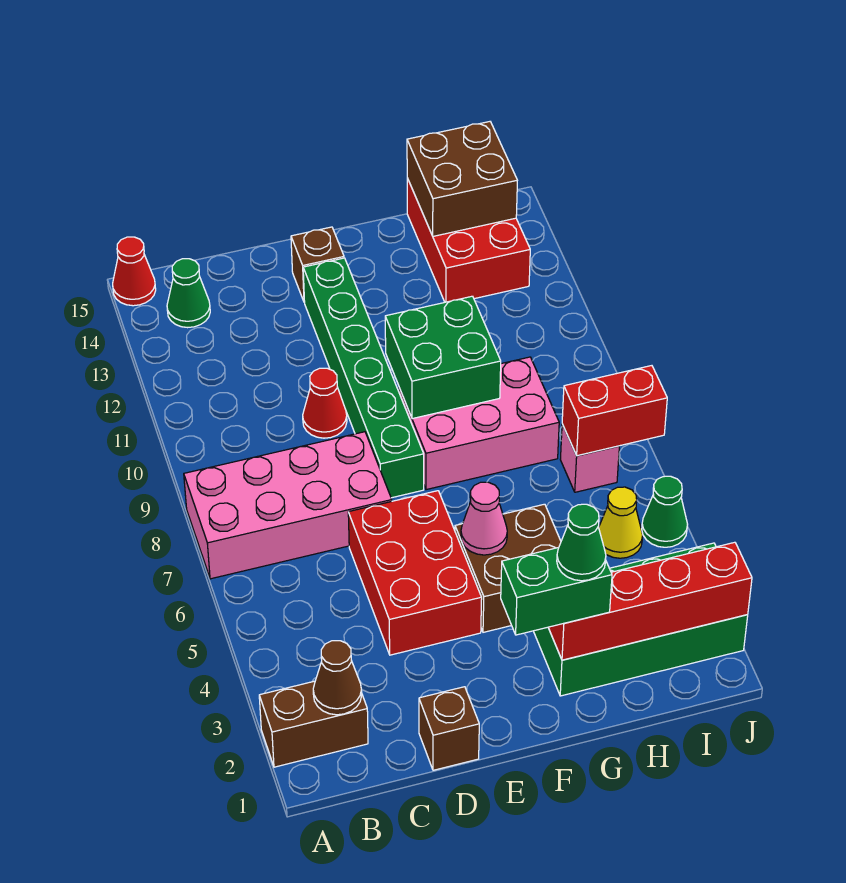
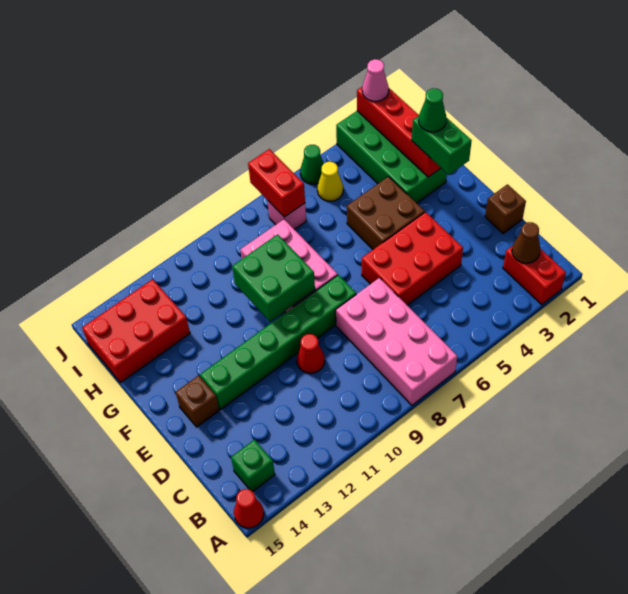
brown 1x2 brick [259,681,368,767] -> red 1x2 brick [503,246,566,305]
green 1x1 cone [167,259,210,328] -> green 1x1 brick [231,440,275,492]
pink 1x1 cone [461,482,507,555] -> pink 1x1 cone moved to [362,59,389,101]
brown 2x2 brick [407,122,517,236] -> none

